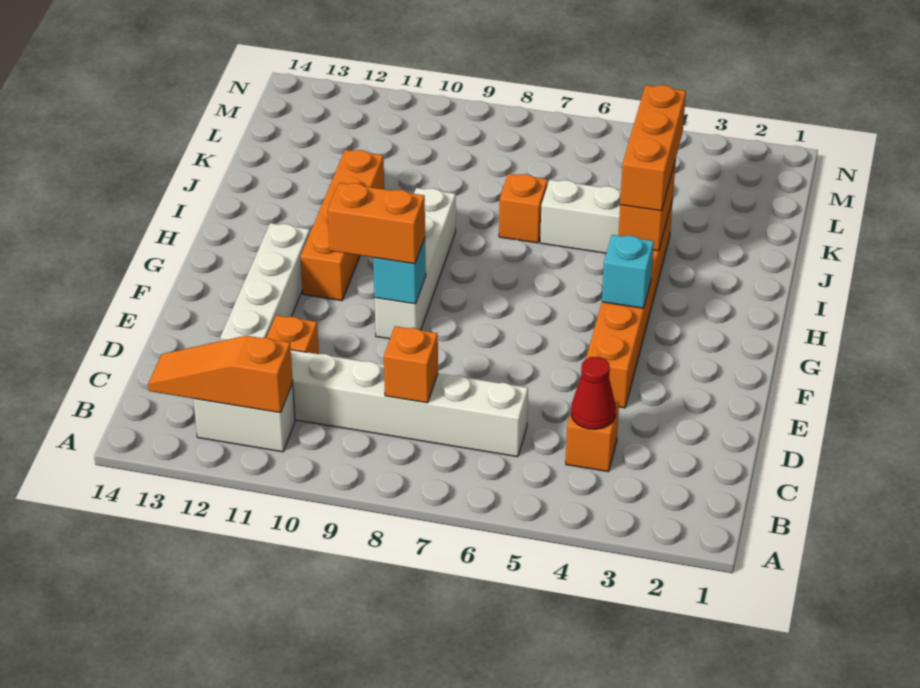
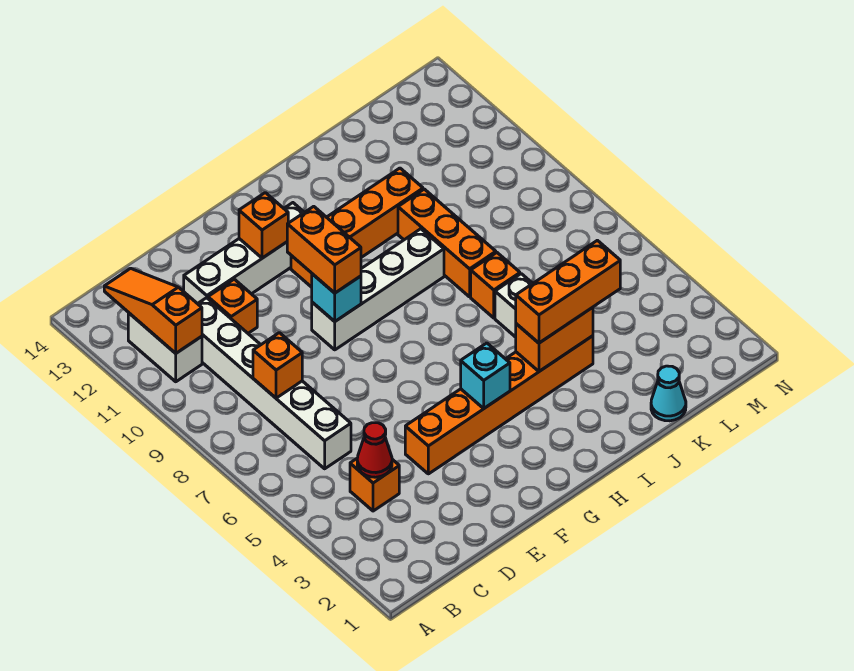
none -> orange 1x1 brick [239,193,288,258]
none -> orange 1x3 brick [398,189,496,297]
none -> cyan 1x1 cone [651,366,686,421]

